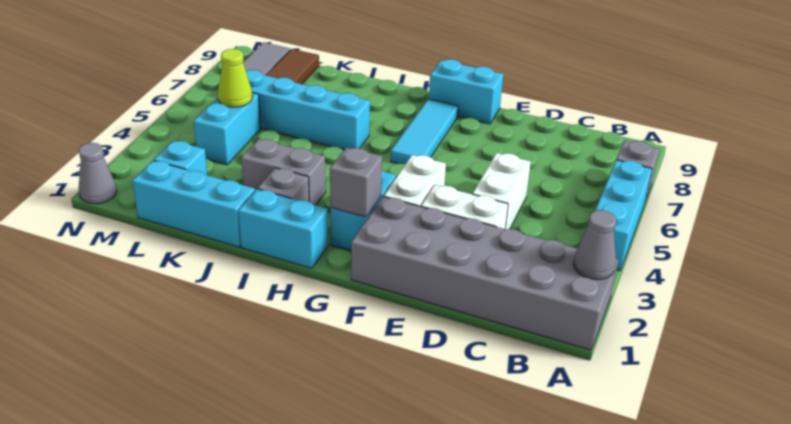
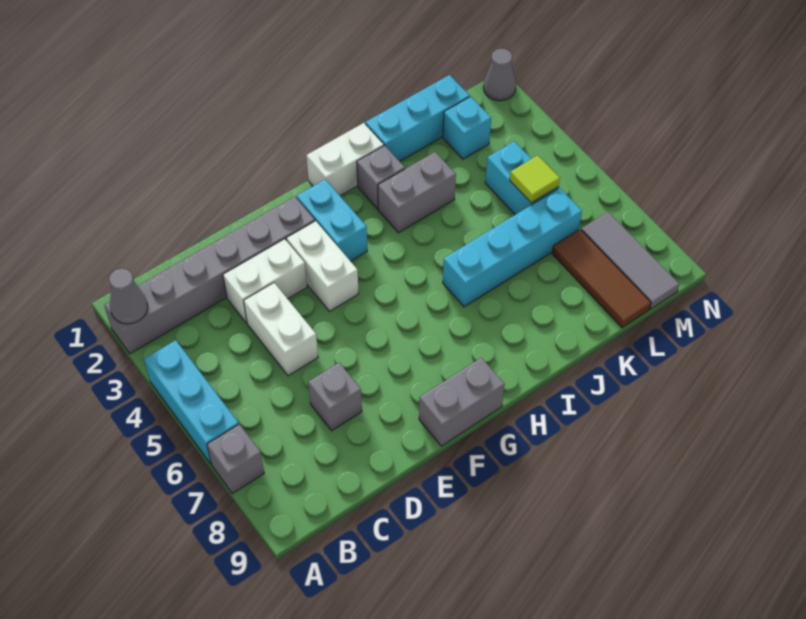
grey 2x6 brick [351,197,618,350] -> grey 1x6 brick [104,197,315,354]
cyan 1x2 brick [429,59,503,124] -> grey 1x2 brick [419,358,505,446]
grey 1x1 brick [330,147,382,217] -> grey 1x1 brick moved to [308,363,362,431]
cyan 1x3 tile [391,99,458,164] -> none
cyan 1x2 brick [238,189,328,268] -> white 1x2 brick [306,123,384,196]
lime 1x1 cone [218,49,252,107] -> lime 1x1 tile [510,156,560,203]

